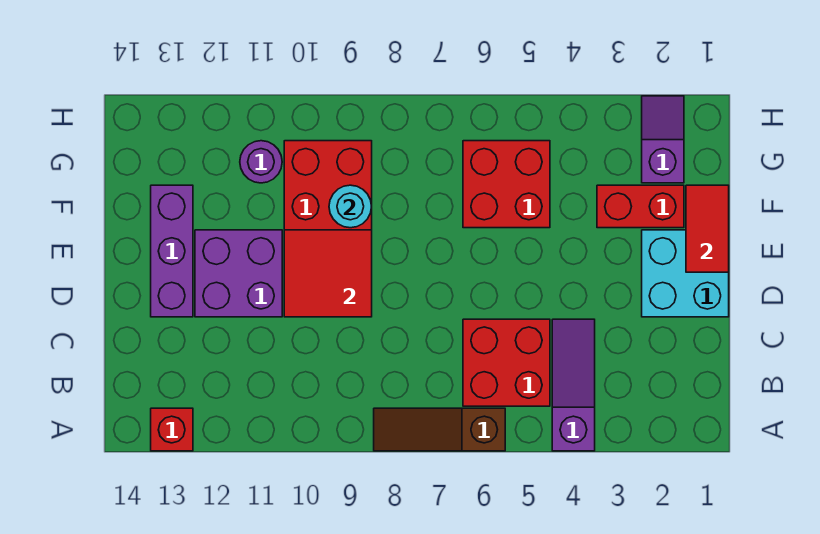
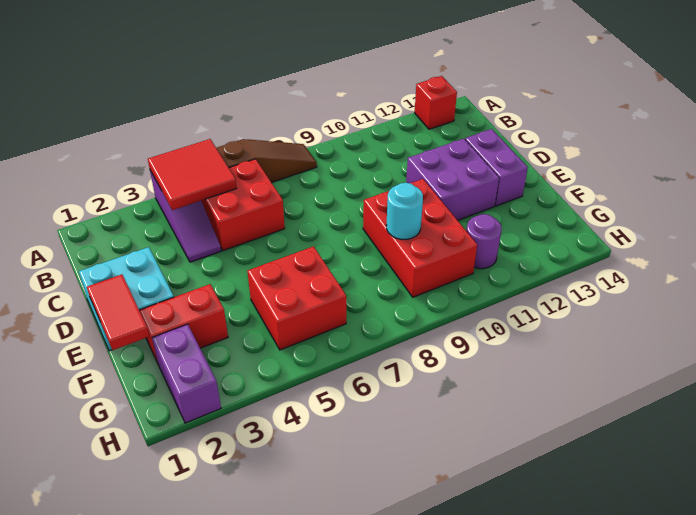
red 2x2 tile [284,230,372,317] -> red 2x2 tile moved to [148,139,237,210]
purple 1x3 brick [151,185,193,317] -> purple 1x2 brick [465,129,528,206]
purple 1x2 slope [642,96,684,183] -> purple 1x2 brick [152,324,221,423]

